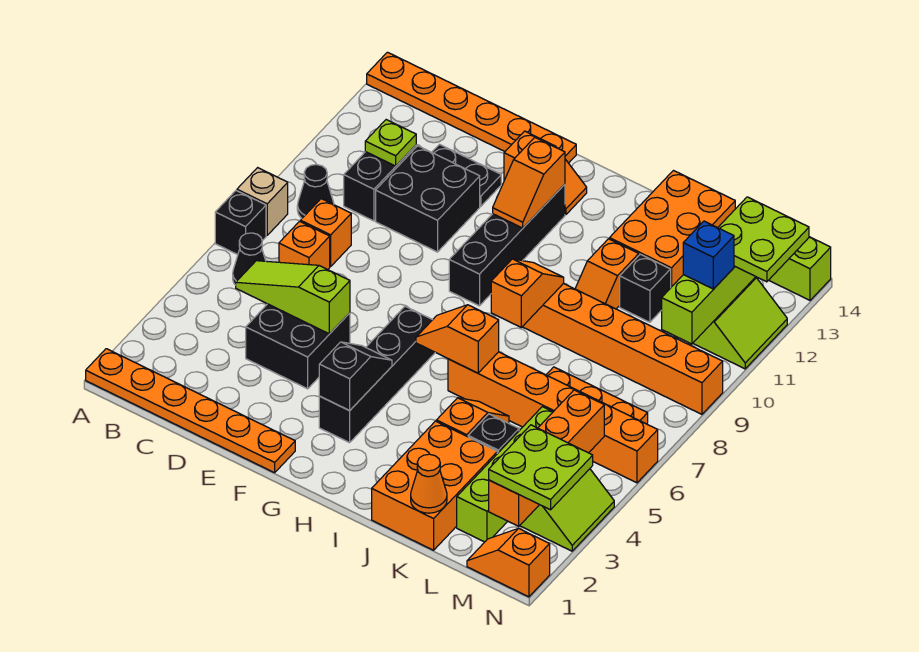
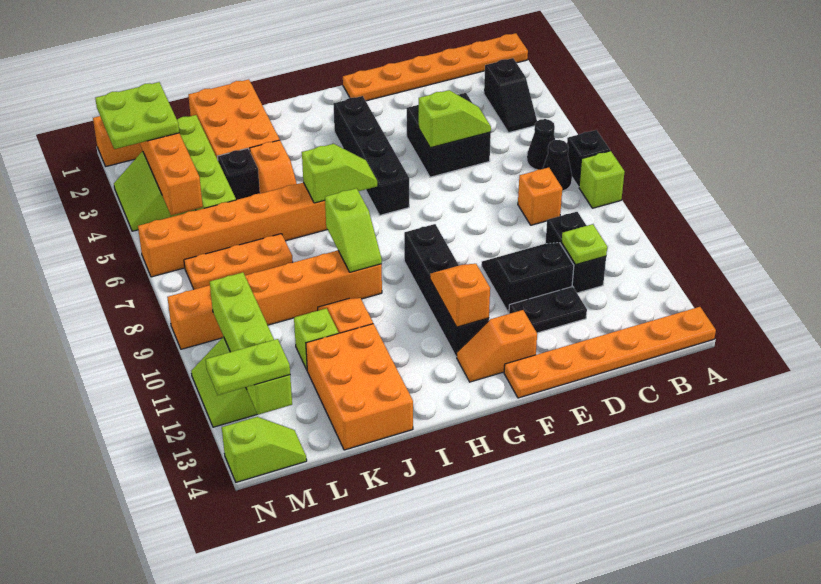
tan 1x1 brick [237,168,288,235] -> lime 1x1 brick [579,151,625,208]
black 1x1 cone [297,165,334,218] -> black 1x1 cone moved to [543,140,572,191]
lime 1x3 slope [236,261,350,334] -> lime 1x2 slope [419,90,491,148]
orange 1x1 brick [279,221,330,270] -> none
black 2x2 brick [376,146,480,252] -> black 2x2 slope [482,243,574,313]
black 1x2 slope [319,342,392,411] -> black 1x2 slope moved to [484,58,537,133]
orange 1x2 slope [416,305,499,373] -> lime 1x2 slope [302,144,377,203]
orange 1x2 slope [491,259,564,327] -> lime 1x2 slope [325,188,382,272]
orange 1x1 cone [411,454,447,513] -> none
black 1x1 brick [620,254,671,322] -> lime 1x1 brick [294,308,339,370]
blue 1x1 brick [683,221,734,289] -> none
lime 2x2 plate [718,197,809,282] -> lime 1x2 plate [206,339,290,395]

